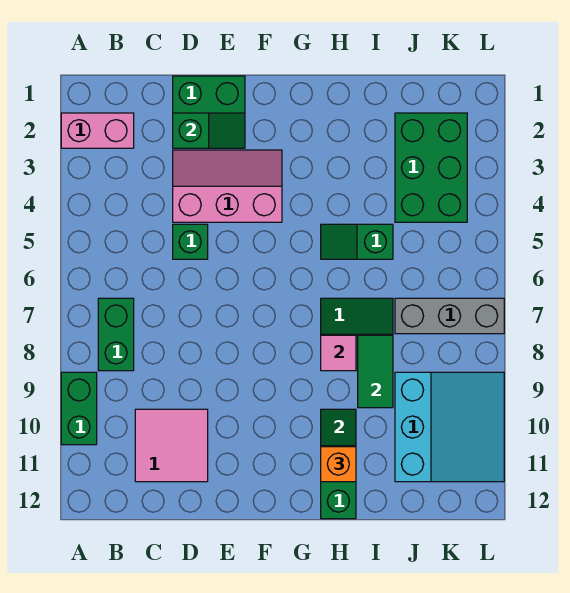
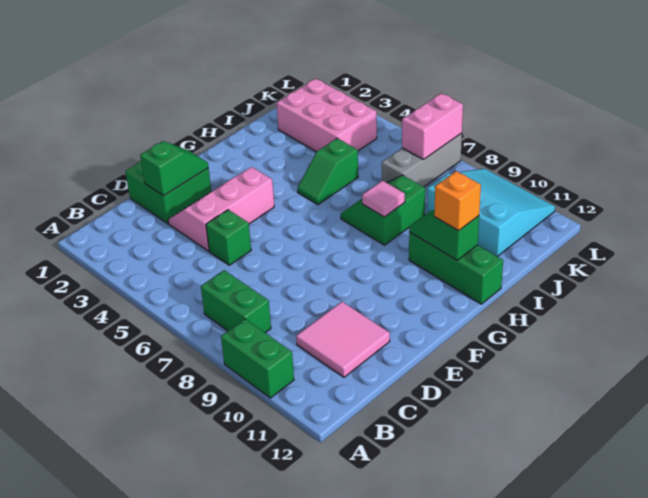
pink 1x2 brick [61,113,134,148] -> pink 1x2 brick moved to [402,93,463,159]
green 1x2 tile [358,335,393,408] -> none
green 2x3 brick [395,113,467,222] -> pink 2x3 brick [277,79,377,152]

